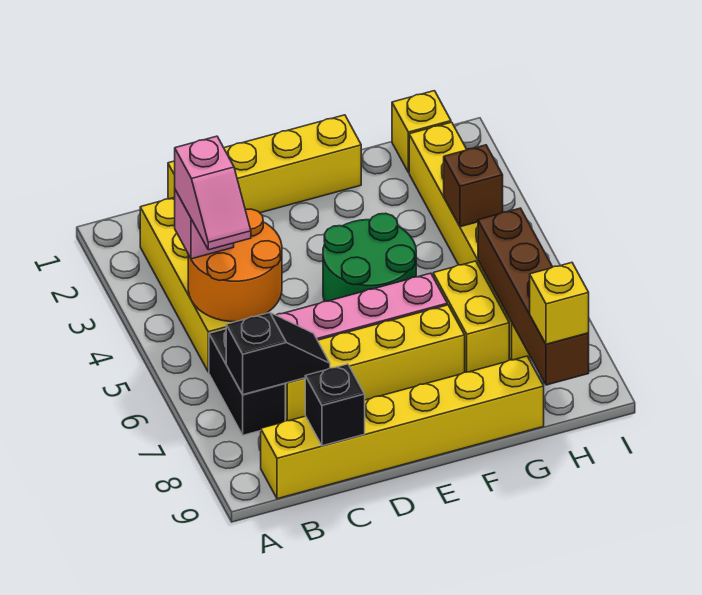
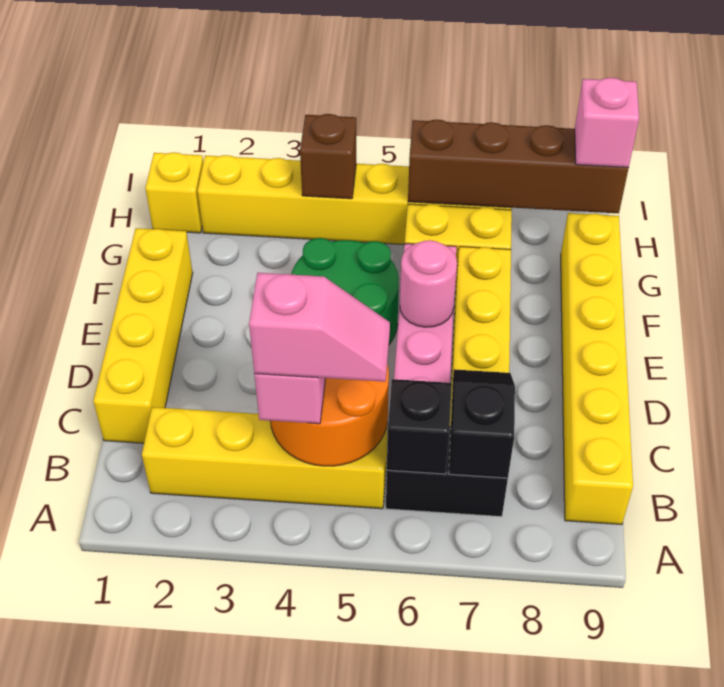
black 1x1 brick [305,364,365,446] -> black 1x1 brick moved to [387,379,452,474]
none -> pink 1x1 round brick [400,240,457,327]
yellow 1x1 brick [530,263,589,344] -> pink 1x1 brick [575,78,639,167]

